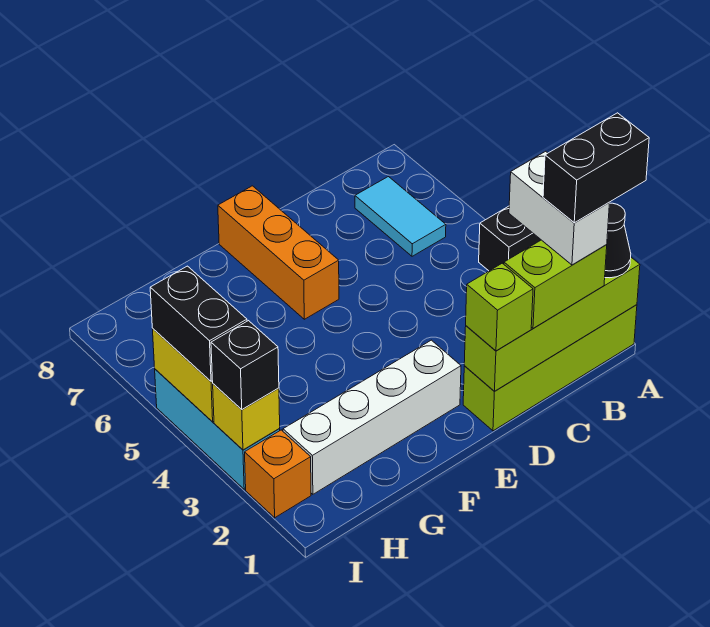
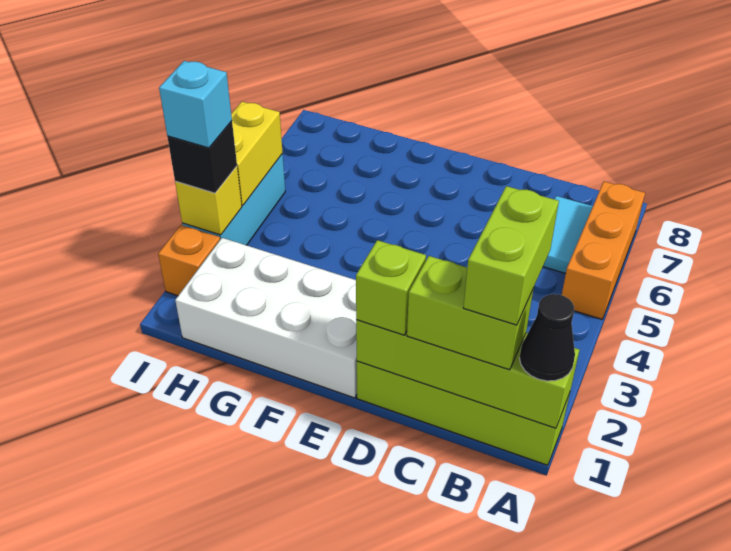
black 1x2 brick [543,113,649,223] -> none
black 1x1 brick [479,206,541,271] -> none
white 1x2 brick [509,151,609,265] -> lime 1x2 brick [463,186,559,325]
white 1x4 brick [283,340,461,494] -> white 2x4 brick [175,238,357,398]
orange 1x3 brick [218,186,339,319] -> orange 1x3 brick moved to [562,182,645,319]
none -> cyan 1x1 brick [159,61,232,148]
black 1x2 brick [150,266,247,381] -> none

